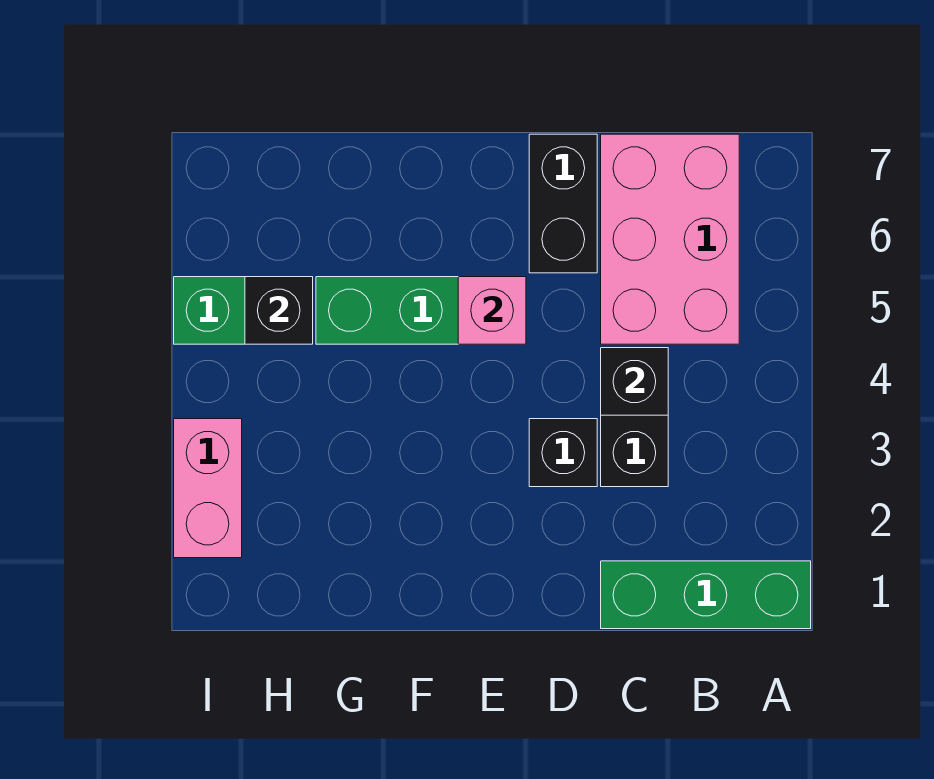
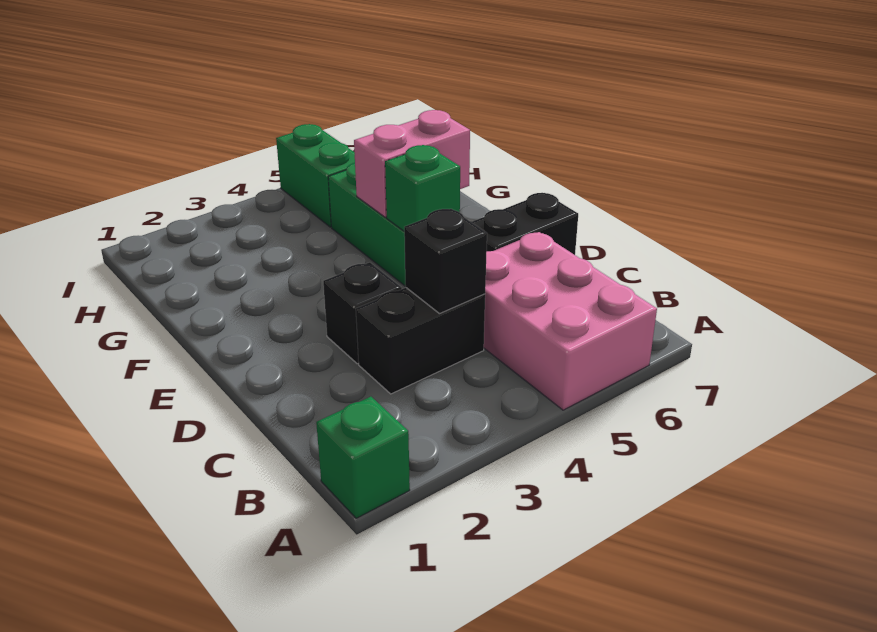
green 1x3 brick [601,561,811,629] -> green 1x1 brick [316,397,410,518]
pink 2x3 brick [601,134,739,344] -> pink 2x3 brick turned to [484,232,657,410]
pink 1x1 brick [458,277,526,344] -> green 1x1 brick [385,145,460,231]
black 1x1 brick [245,277,313,344] -> none
pink 1x2 brick [174,419,242,558] -> pink 1x2 brick moved to [354,110,470,217]

